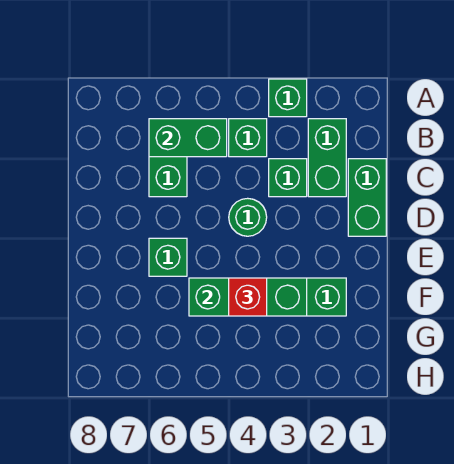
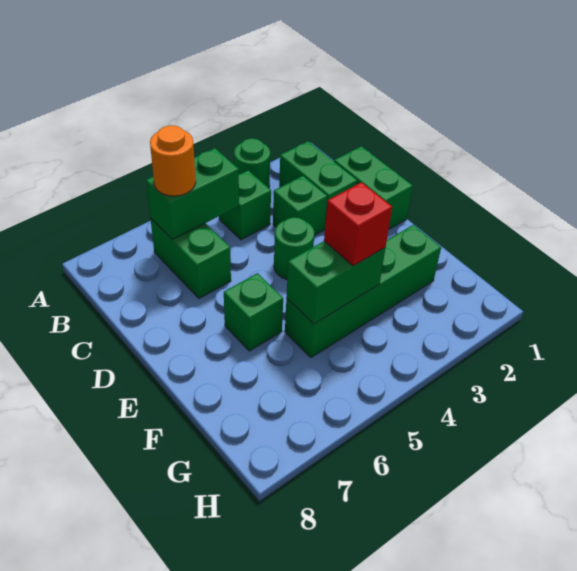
green 1x1 brick [269,79,307,117] -> green 1x1 round brick [234,138,270,188]
none -> orange 1x1 round brick [150,125,196,196]
green 1x3 brick [189,278,307,316] -> green 1x2 brick [286,241,386,324]

